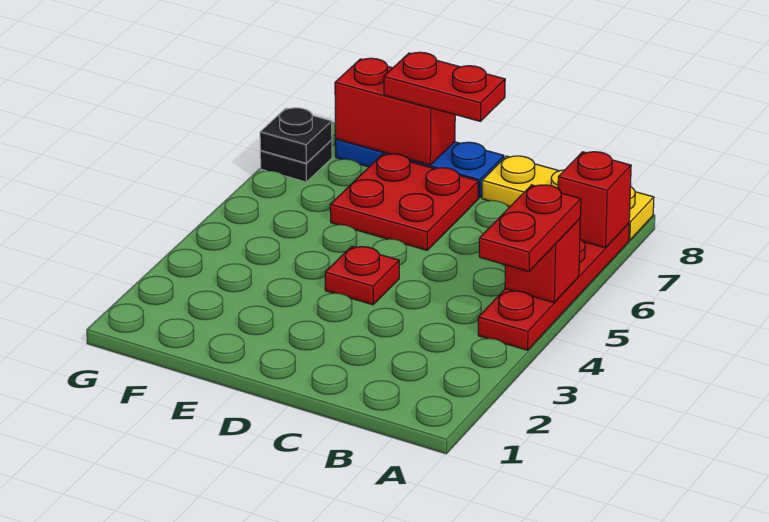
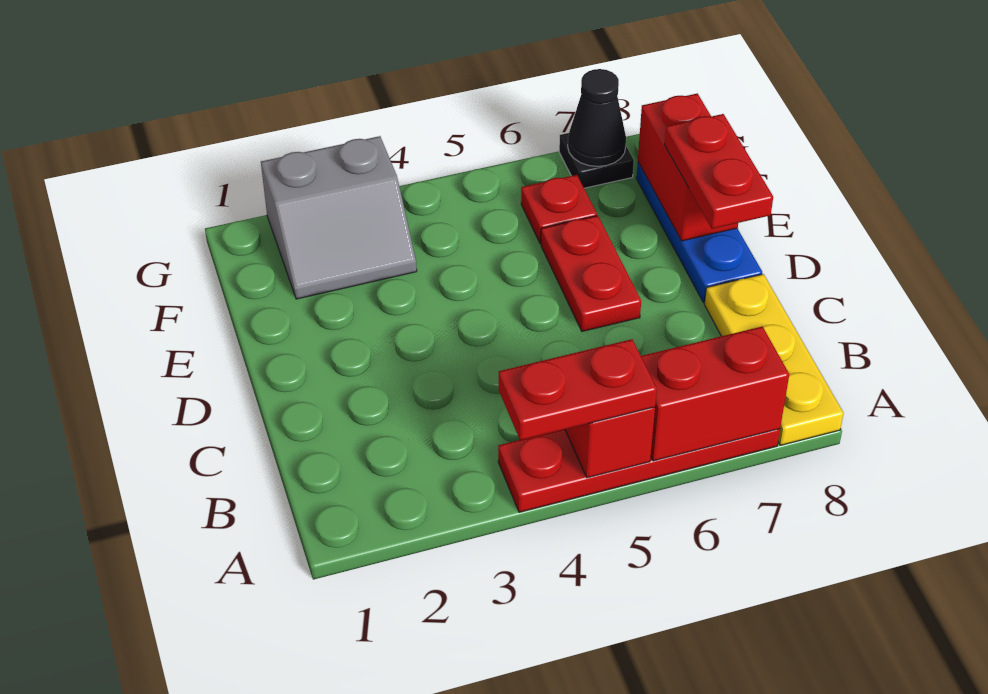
red 1x1 brick [558,152,631,248] -> red 1x2 brick [641,326,789,461]
red 1x1 plate [325,246,399,305] -> red 1x1 plate moved to [521,175,597,244]
red 2x2 plate [330,154,479,250] -> red 1x2 plate [541,216,641,331]
none -> grey 2x2 slope [261,136,417,299]
black 1x1 plate [260,108,332,163] -> black 1x1 cone [568,69,626,166]

